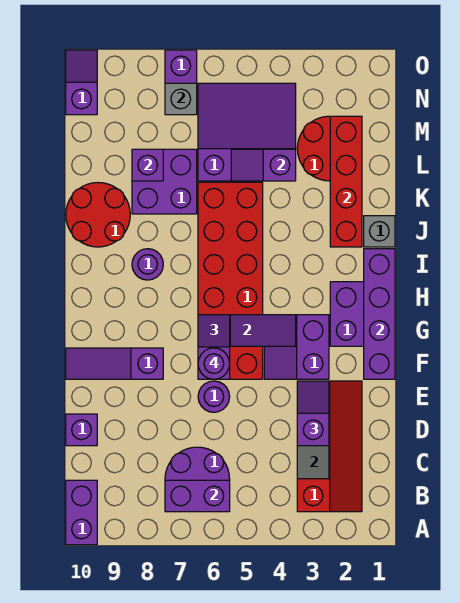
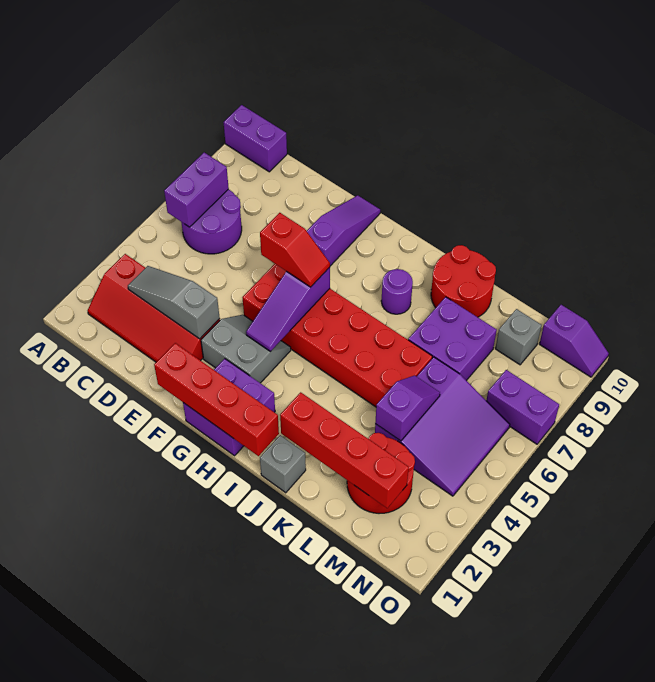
purple 1x2 slope [297,381,329,446] -> none
purple 1x1 brick [66,414,97,446] -> none
purple 1x1 round brick [198,381,230,412] -> none
purple 1x4 brick [364,249,395,379] -> red 1x4 brick [154,343,279,456]
purple 2x2 slope [264,315,329,379] -> grey 2x2 slope [201,315,291,383]
purple 1x2 slope [198,315,230,379] -> red 1x2 slope [260,213,330,287]
purple 1x1 round brick [198,348,230,379] -> none
purple 1x1 brick [132,149,163,181] -> none
grey 1x1 brick [165,83,197,115] -> grey 1x1 brick moved to [495,309,541,365]

